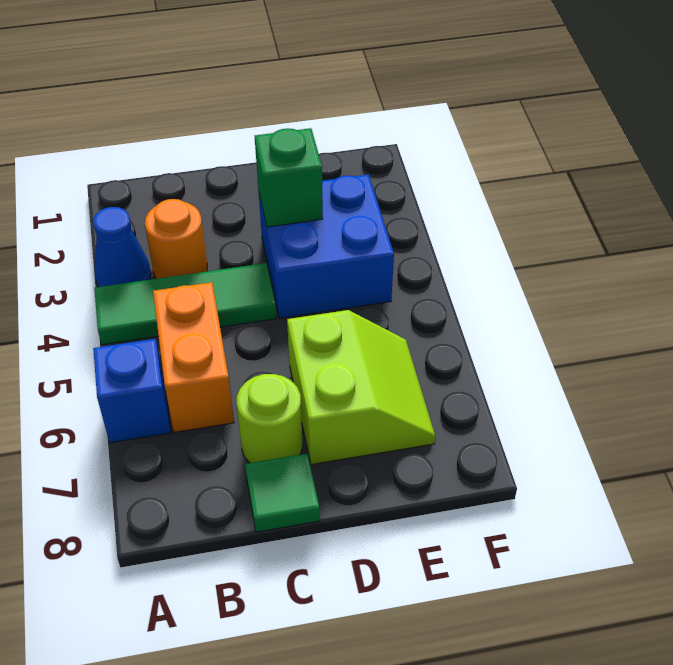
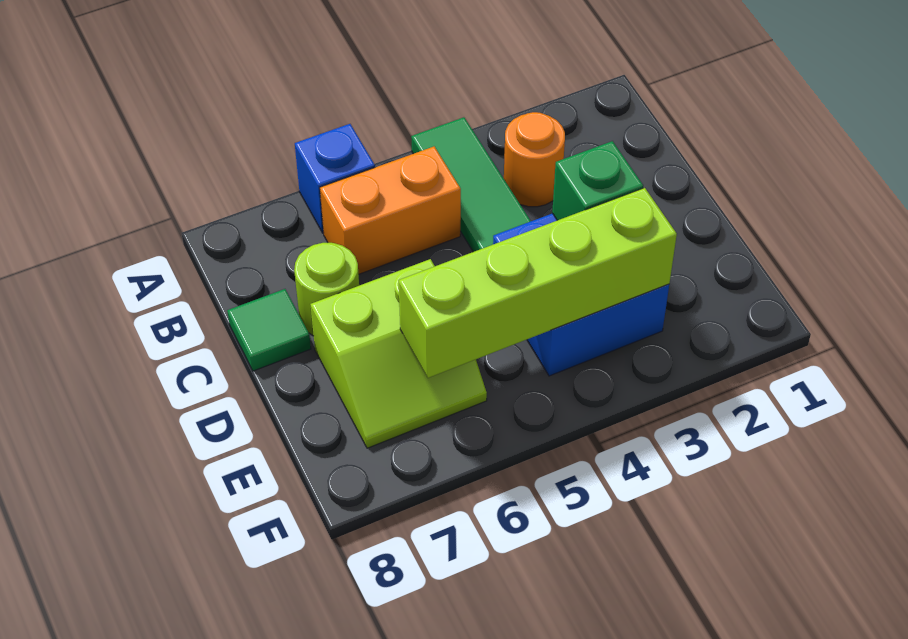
blue 1x1 cone [93,207,151,287] -> none
none -> lime 1x4 brick [399,188,677,378]

